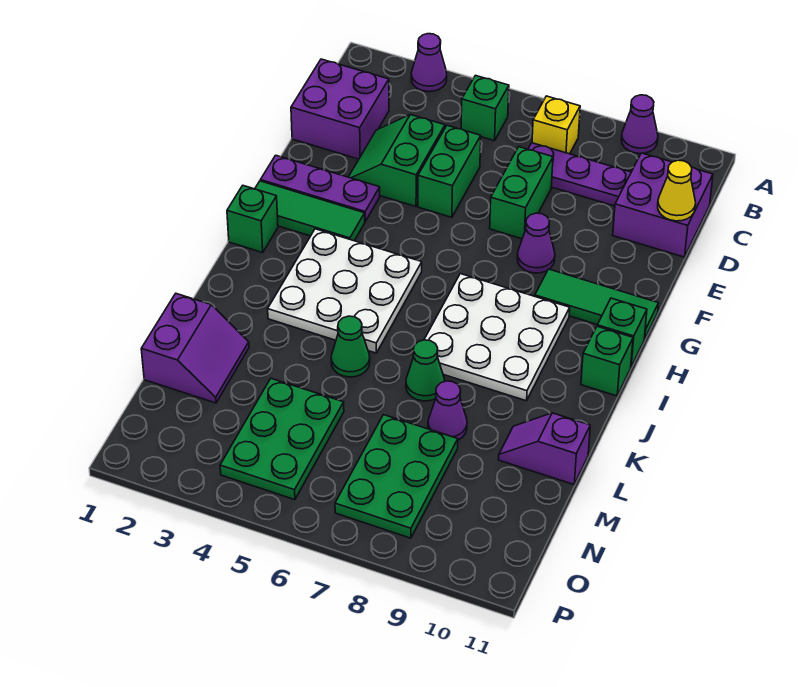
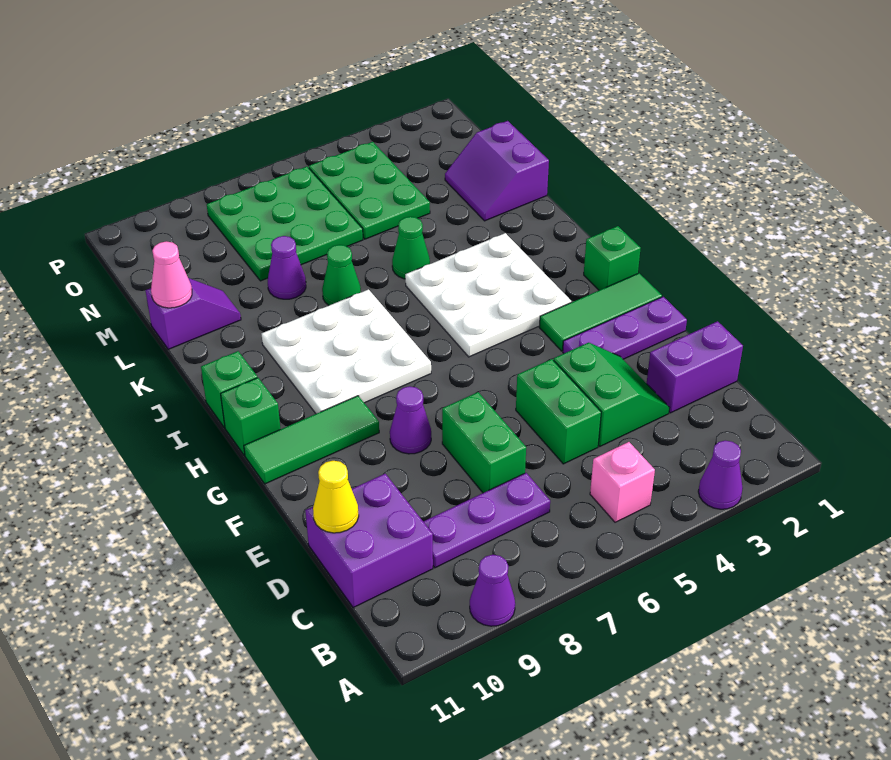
green 1x1 brick [461,76,509,141] -> pink 1x1 brick [590,442,655,522]
yellow 1x1 brick [532,96,580,154] -> none
purple 2x2 brick [291,59,389,159] -> purple 1x2 brick [647,321,743,413]
none -> pink 1x1 cone [151,241,192,308]
green 2x3 plate [335,415,458,538] -> green 3x3 plate [207,167,363,281]

